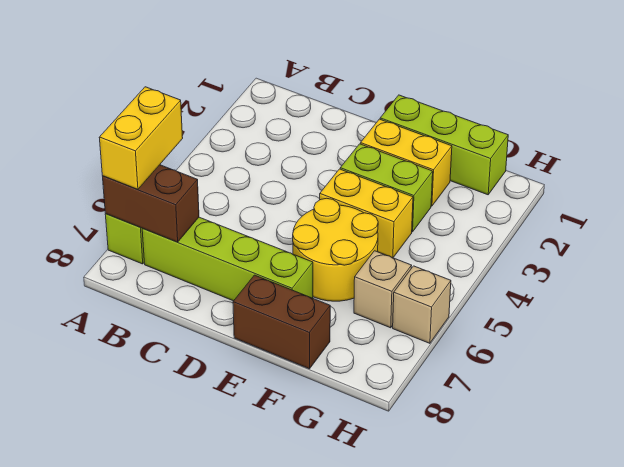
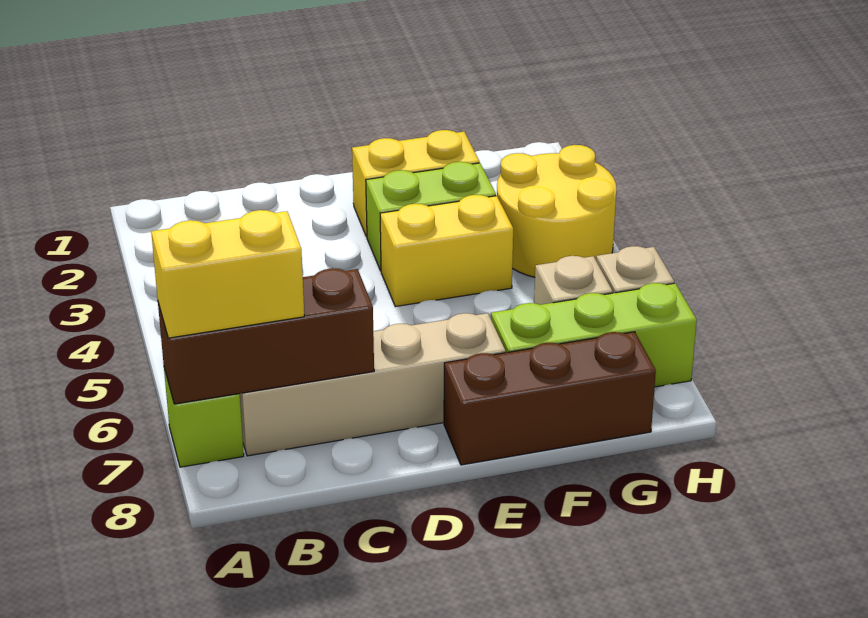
yellow 1x2 brick [99,87,183,189] -> yellow 1x2 brick turned to [151,210,304,338]
brown 1x2 brick [103,165,199,242] -> brown 1x3 brick [158,268,374,404]
lime 1x4 brick [142,217,313,301] -> tan 1x4 brick [240,313,506,456]
lime 1x3 brick [380,95,508,195] -> lime 1x3 brick moved to [491,283,697,387]
yellow 2x2 round brick [293,198,378,301] -> yellow 2x2 round brick moved to [497,145,616,277]
brown 1x2 brick [233,275,330,369] -> brown 1x3 brick [444,332,656,465]

